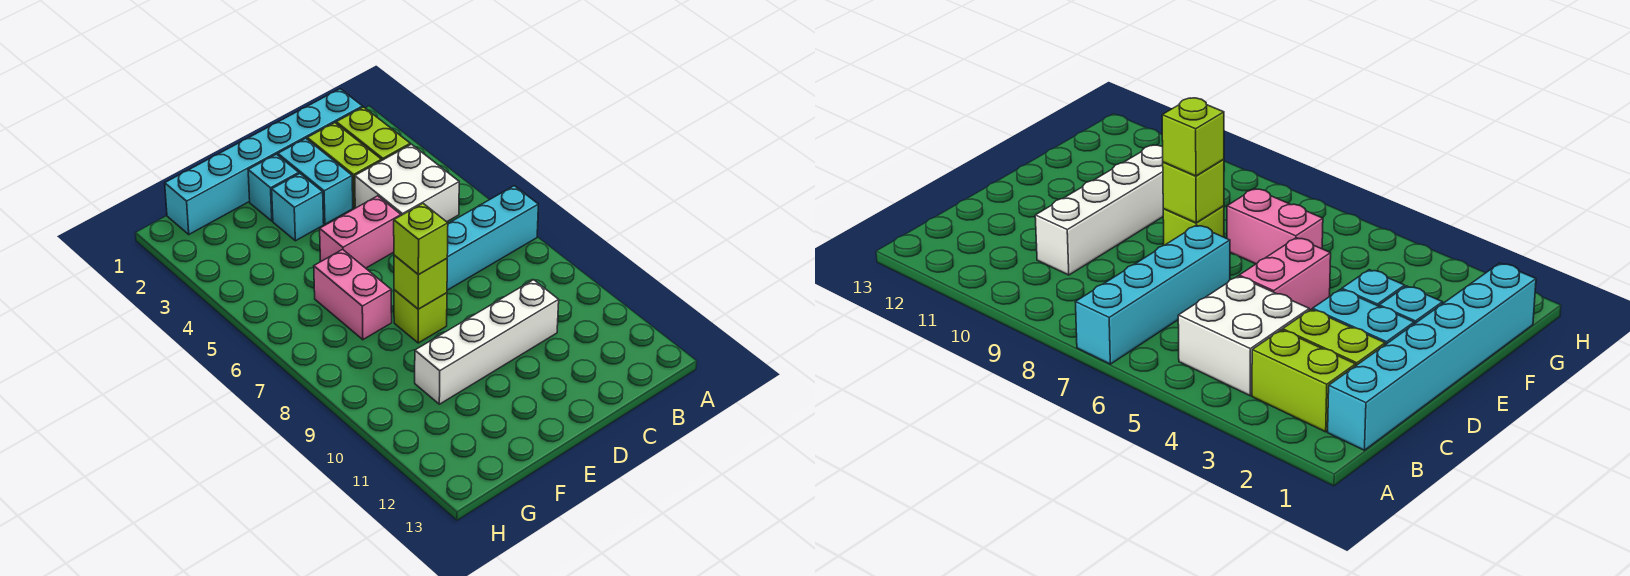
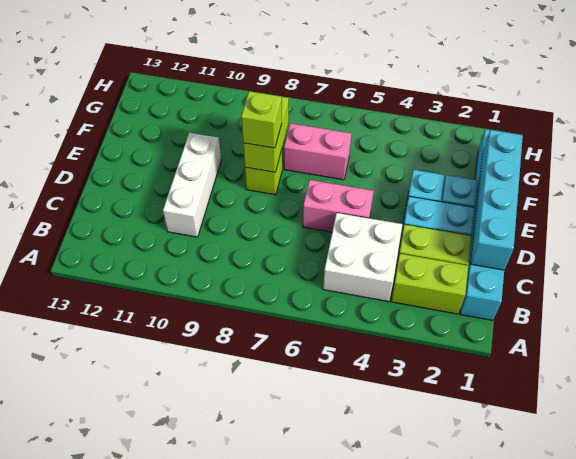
cyan 1x4 brick [447,186,538,290] -> cyan 1x4 brick moved to [470,130,523,270]
white 1x4 brick [415,280,559,404] -> white 1x3 brick [163,133,221,237]
pink 1x2 brick [320,196,401,268] -> pink 1x2 brick turned to [303,180,374,232]
lime 1x1 brick [394,255,447,309] -> lime 1x2 brick [243,97,289,172]

